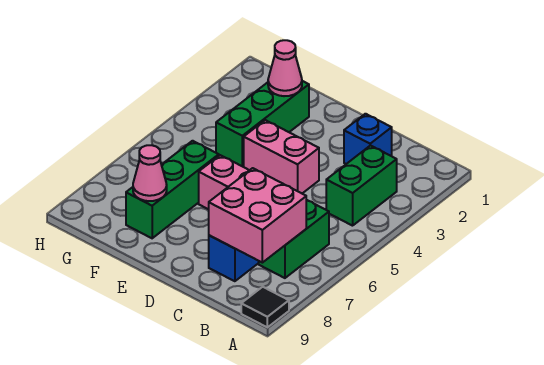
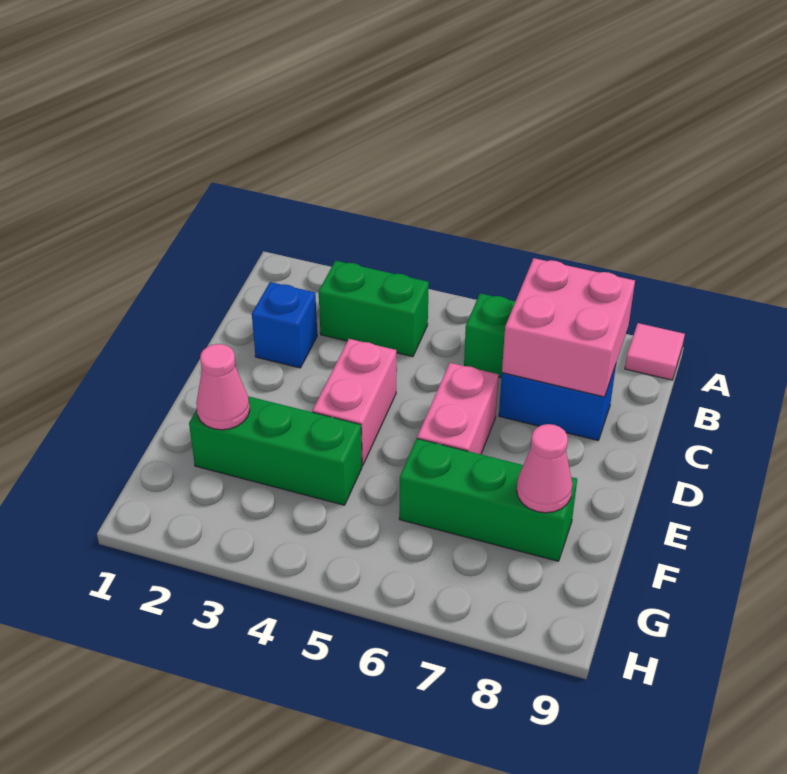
black 1x1 tile [241,287,289,327] -> pink 1x1 tile [625,323,685,380]

